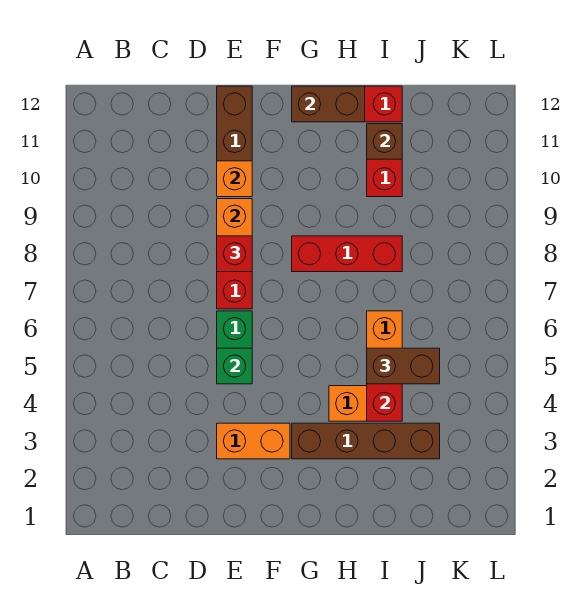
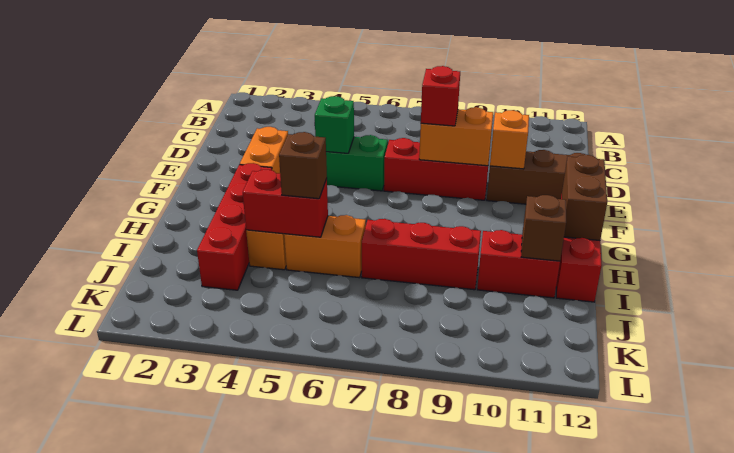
brown 1x4 brick [292,423,440,459] -> red 1x4 brick [197,163,272,290]
red 1x3 brick [292,236,402,272] -> red 1x3 brick turned to [362,219,481,290]
brown 1x2 brick [367,348,440,384] -> brown 1x1 brick [279,132,327,199]

